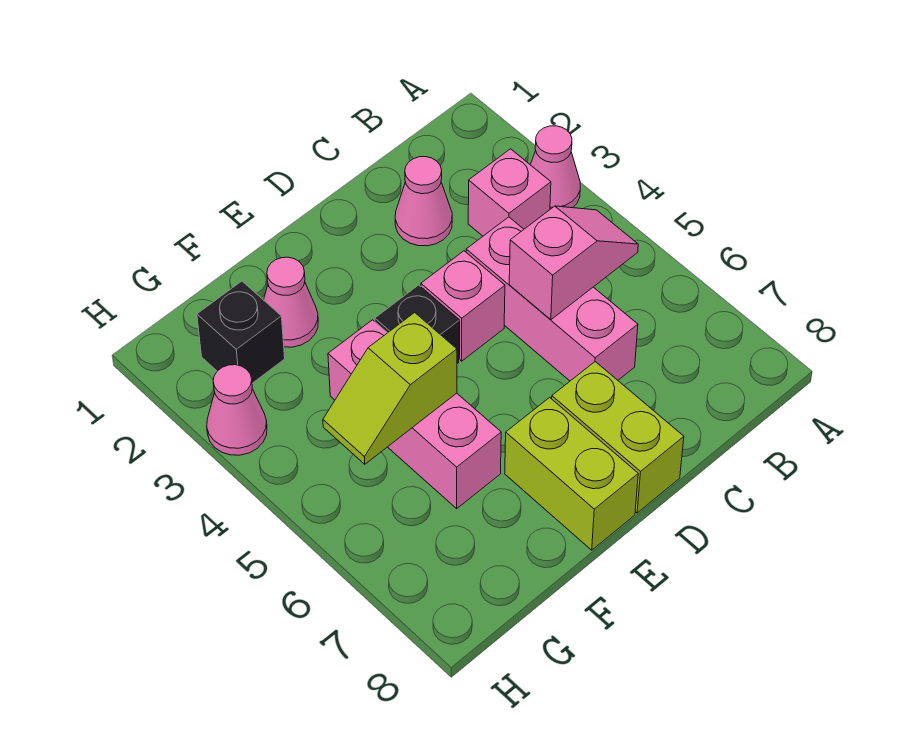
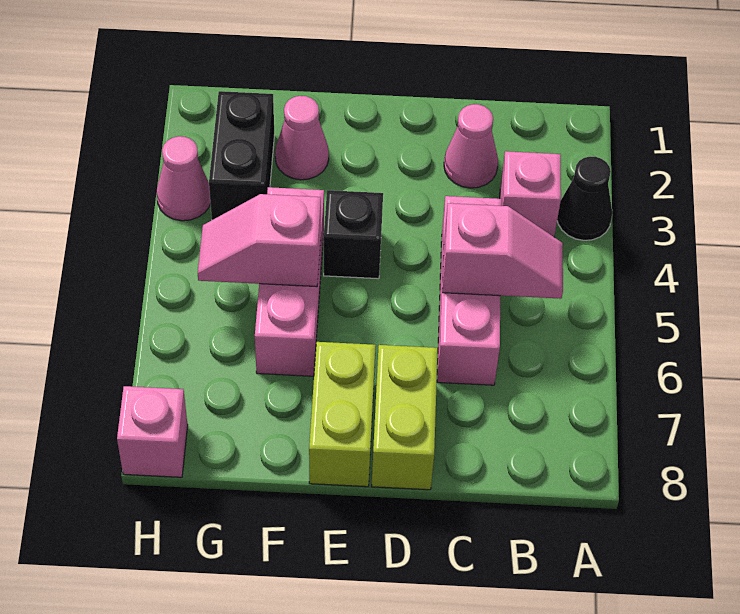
pink 1x1 cone [530,126,580,209] -> black 1x1 cone [557,157,612,240]
pink 1x1 brick [421,251,505,361] -> pink 1x1 brick moved to [117,386,188,477]
lime 1x2 slope [323,313,457,464] -> pink 1x2 slope [198,194,321,287]
black 1x1 brick [197,281,285,383] -> black 1x2 brick [209,91,274,220]

